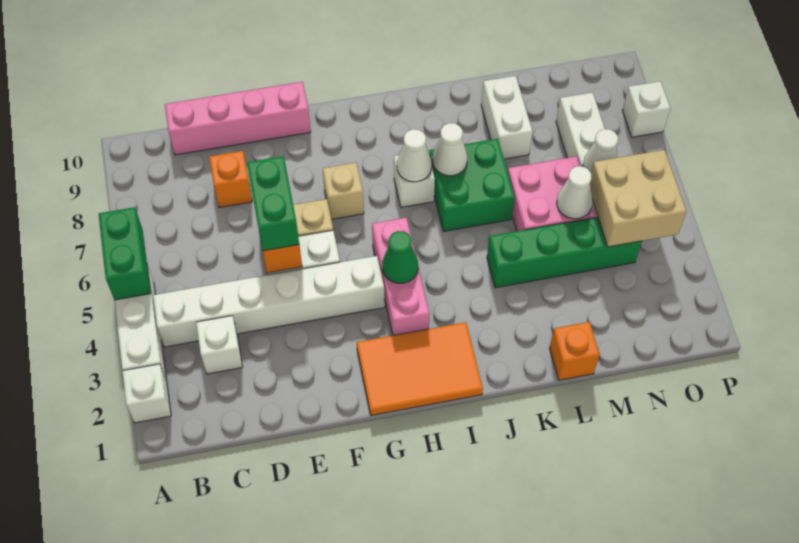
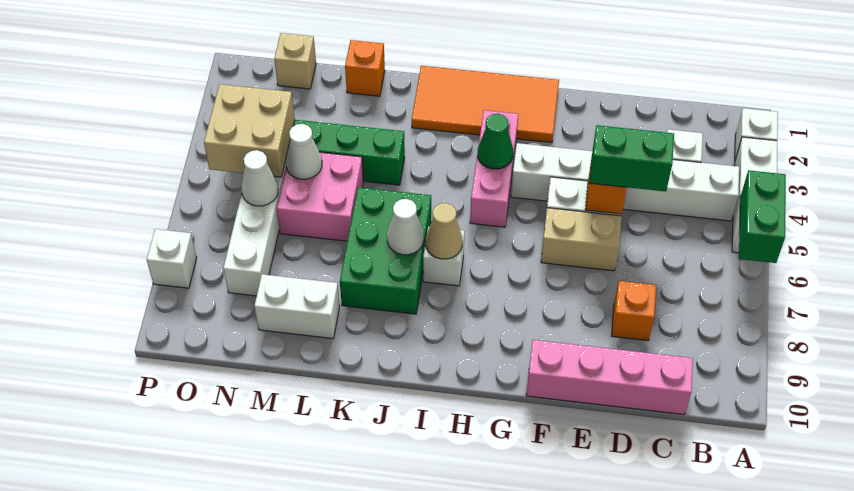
green 1x2 brick [247,156,299,251] -> green 1x2 brick turned to [589,125,674,191]
orange 2x3 tile [357,322,483,415] -> orange 2x4 tile [412,66,559,143]
tan 1x1 brick [323,163,364,219] -> tan 1x1 brick moved to [274,33,316,89]
white 1x1 cone [397,129,432,182] -> tan 1x1 cone [426,203,463,259]
green 2x2 brick [429,139,515,232] -> green 2x3 brick [340,187,431,314]
white 1x2 brick [481,76,532,159] -> white 1x2 brick turned to [254,274,340,339]

